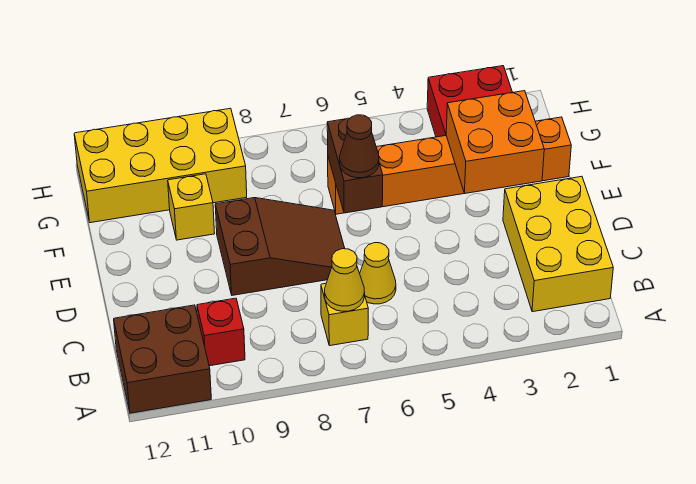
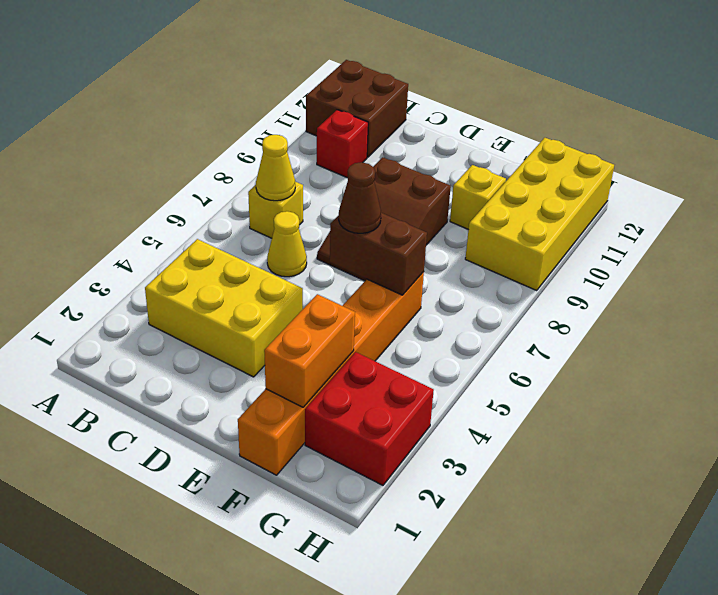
yellow 2x3 brick [503,176,613,312] -> yellow 2x3 brick moved to [145,239,303,377]
orange 2x2 brick [446,91,544,194] -> orange 1x2 brick [264,294,355,407]

